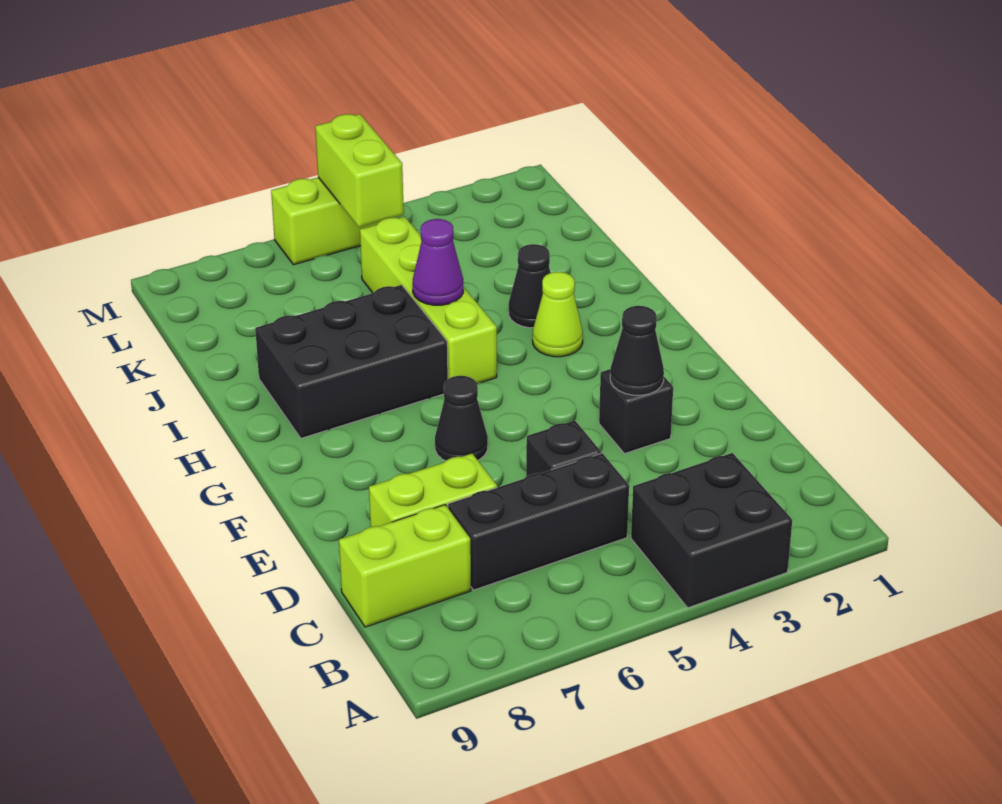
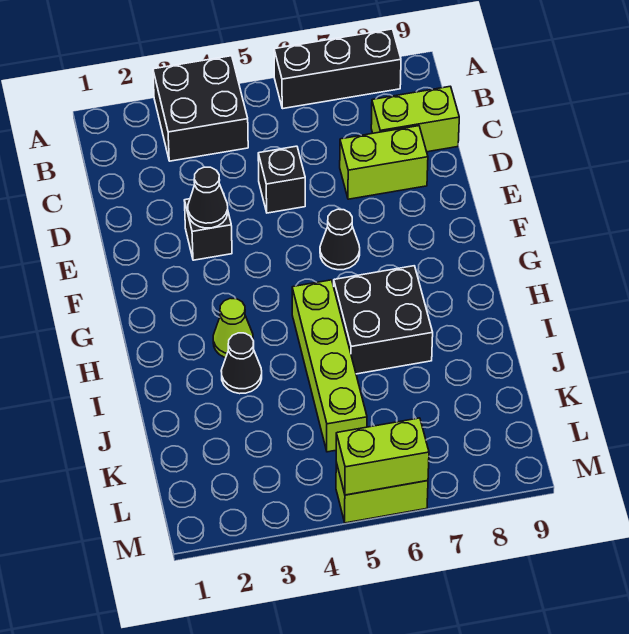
black 1x3 brick [448,453,629,590] -> black 1x3 brick moved to [274,29,401,109]
black 2x3 brick [255,285,448,438] -> black 2x2 brick [334,266,433,374]
purple 1x1 cone [413,219,463,305] -> none
lime 1x2 brick [315,114,404,227] -> lime 1x2 brick turned to [336,418,429,495]

